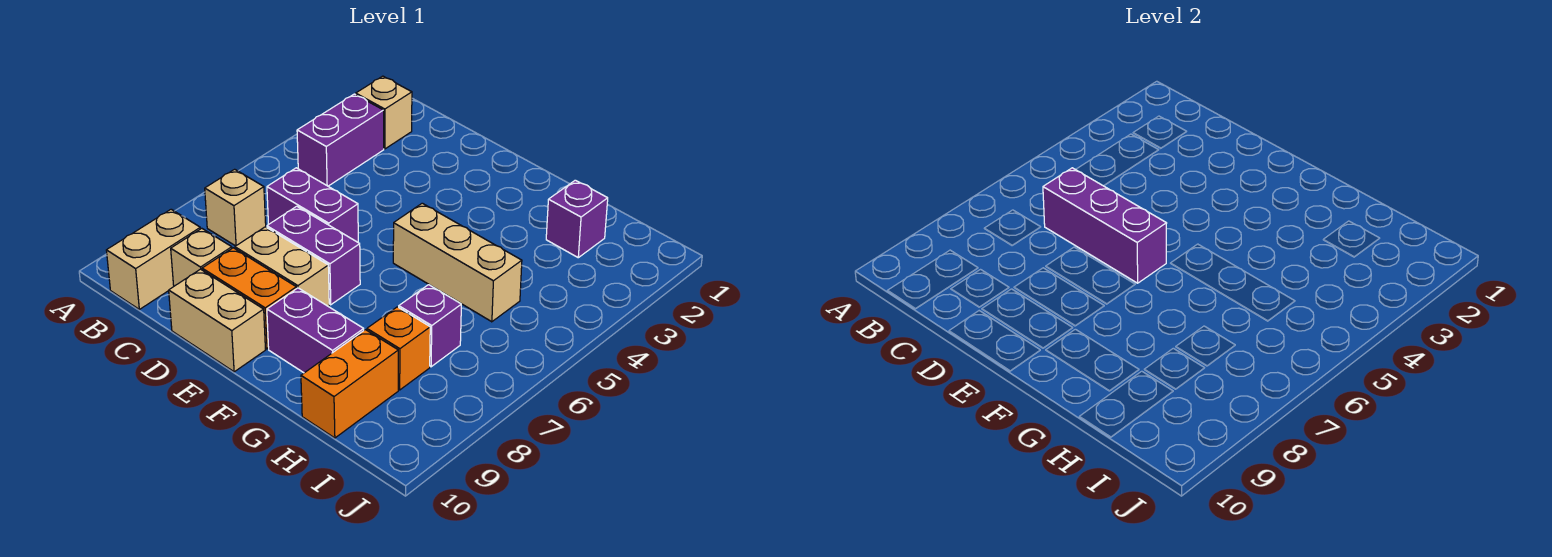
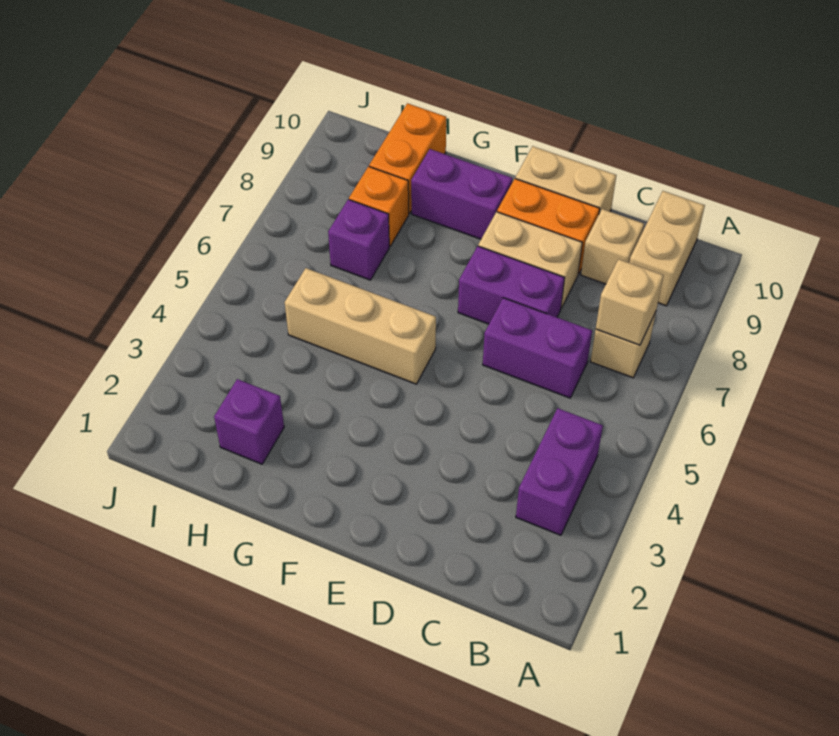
tan 1x1 brick [356,76,412,149] -> tan 1x1 brick moved to [596,259,664,345]
purple 1x3 brick [1043,168,1167,283] -> none

